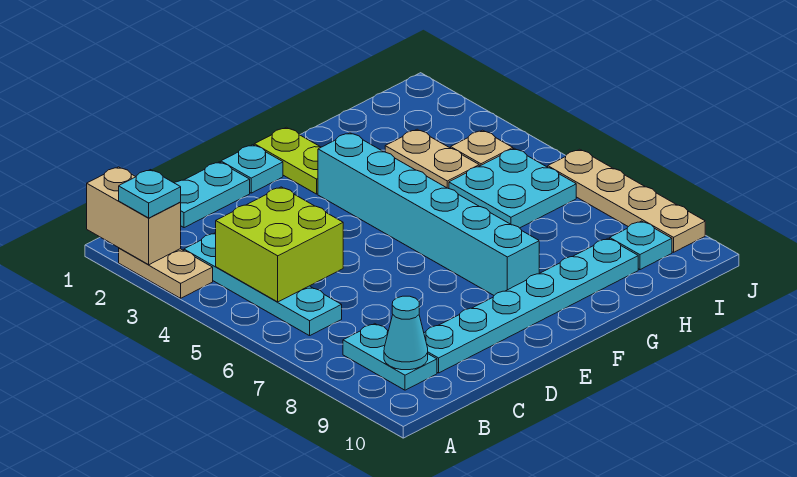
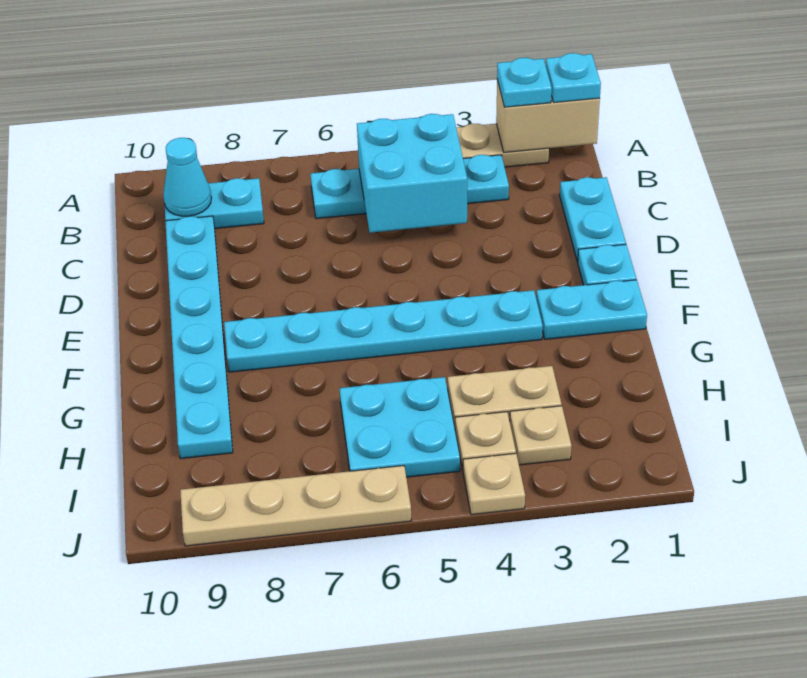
lime 2x2 brick [216,187,343,302] -> cyan 2x2 brick [357,114,467,233]
lime 1x2 plate [254,127,321,194] -> cyan 1x2 plate [536,280,647,339]
cyan 1x6 brick [318,133,539,295] -> cyan 1x6 plate [224,290,543,372]
none -> tan 1x1 plate [510,406,572,465]
cyan 1x1 plate [610,221,672,270] -> cyan 1x1 plate moved to [546,53,601,103]
none -> tan 1x1 plate [463,453,525,515]

